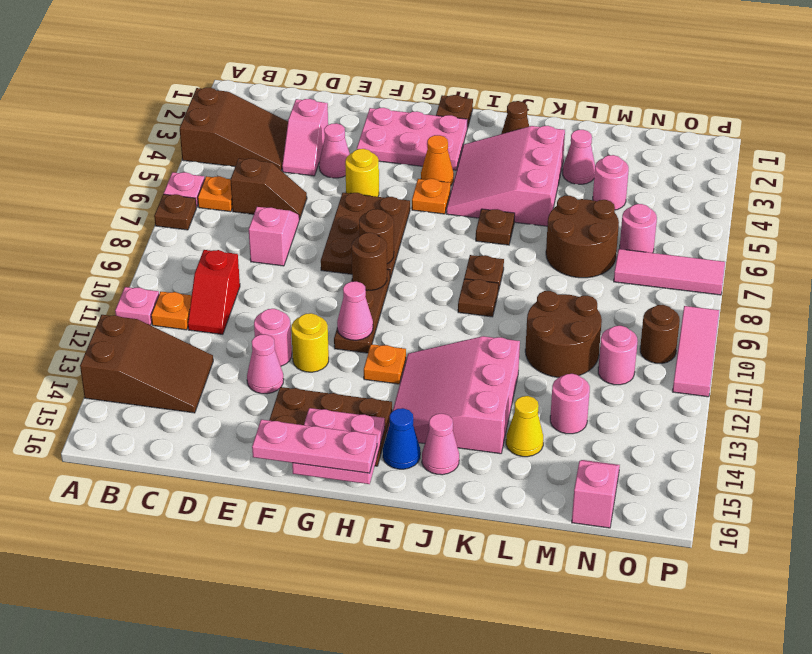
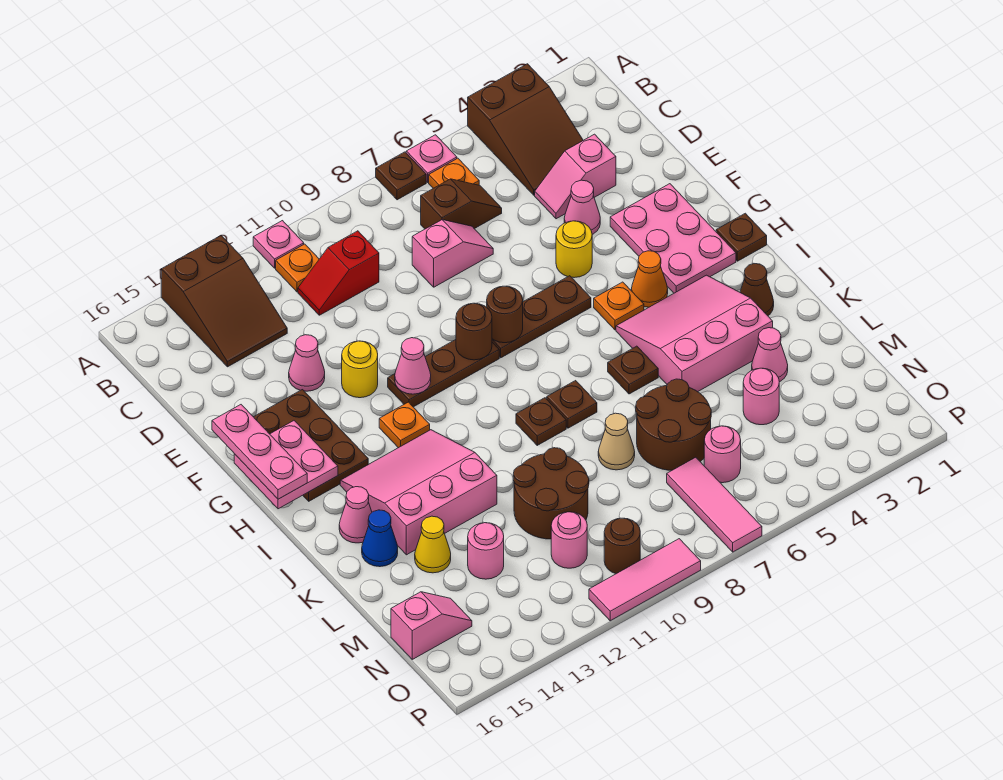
brown 1x2 slope [230,158,307,220] -> brown 1x2 slope turned to [421,179,502,229]
pink 1x1 round brick [254,309,292,366] -> none
brown 2x3 plate [321,193,410,279] -> brown 1x3 plate [492,276,591,358]
blue 1x1 cone [383,408,420,469] -> blue 1x1 cone moved to [362,510,398,567]
none -> tan 1x1 cone [598,413,635,470]

